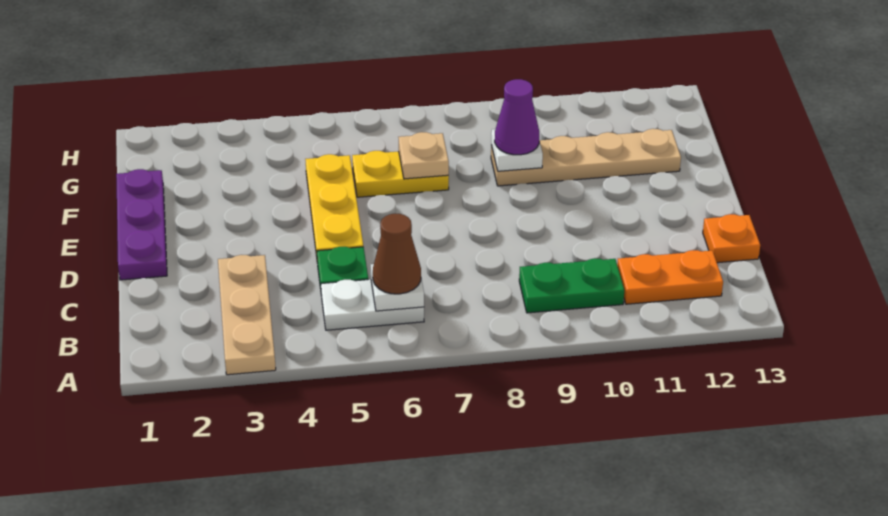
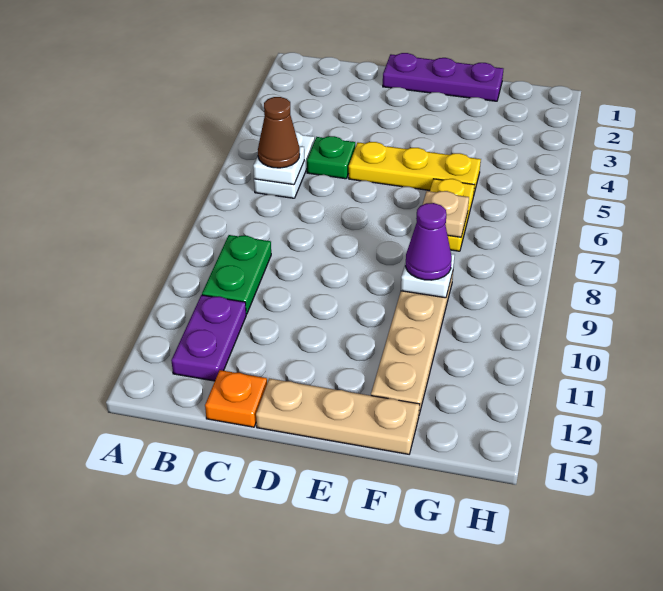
tan 1x3 plate [218,255,276,375] -> tan 1x3 plate moved to [256,378,420,454]
orange 1x2 plate [617,250,723,304] -> purple 1x2 plate [171,295,246,381]

